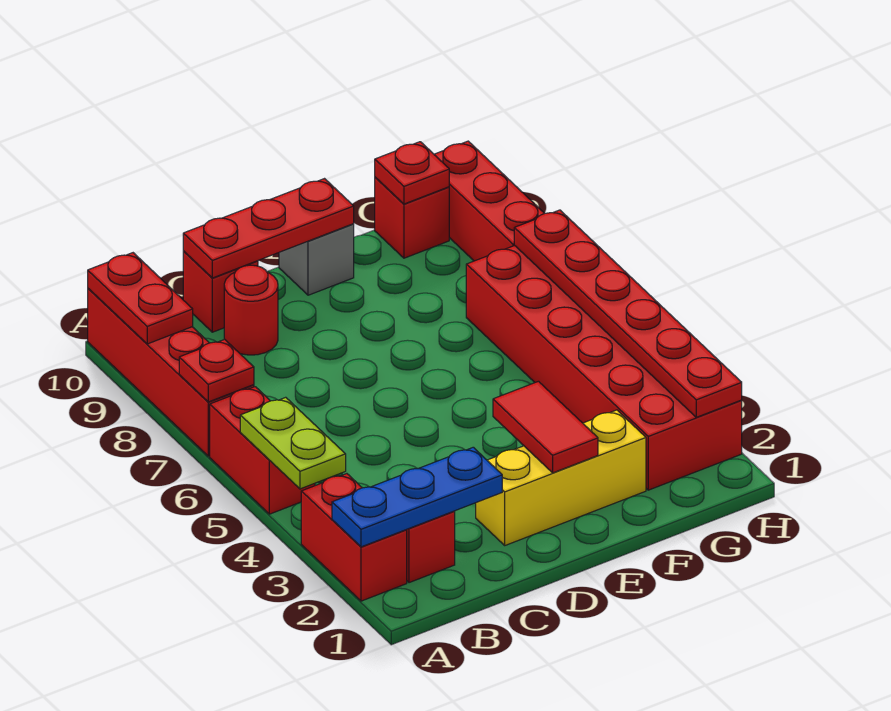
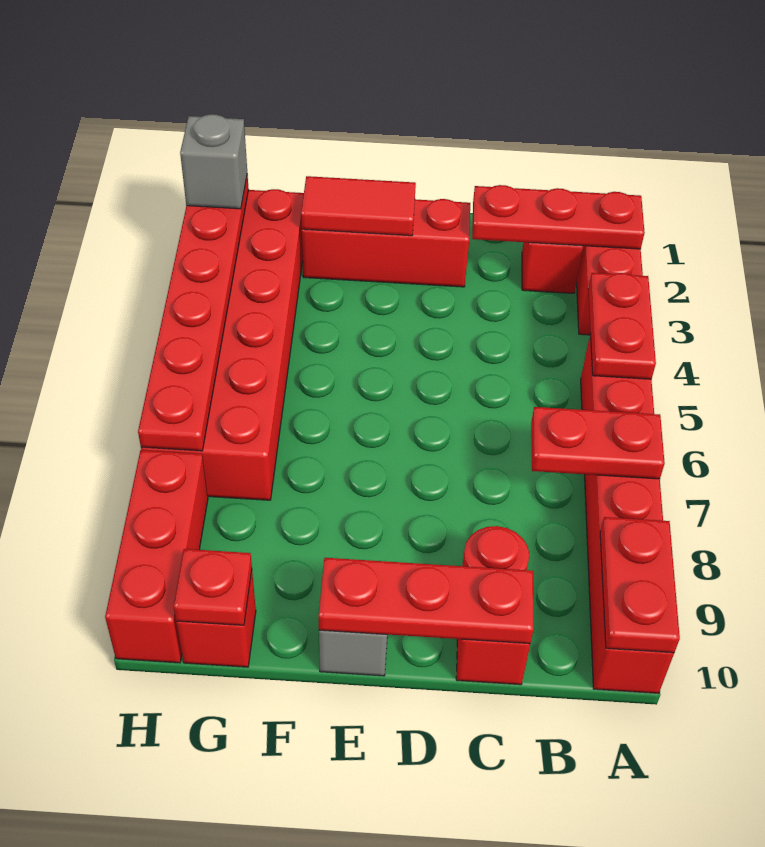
blue 1x3 plate [332,447,502,547] -> red 1x3 plate [472,185,645,249]
lime 1x2 plate [240,397,346,489] -> red 1x2 plate [588,273,656,379]
red 1x1 plate [179,339,254,402] -> red 1x2 plate [531,407,665,479]
yellow 1x3 brick [476,410,646,545] -> red 1x3 brick [302,199,470,287]
red 1x2 tile [493,381,598,473] -> red 1x2 tile turned to [301,176,416,236]
none -> grey 1x1 brick [180,114,247,209]

